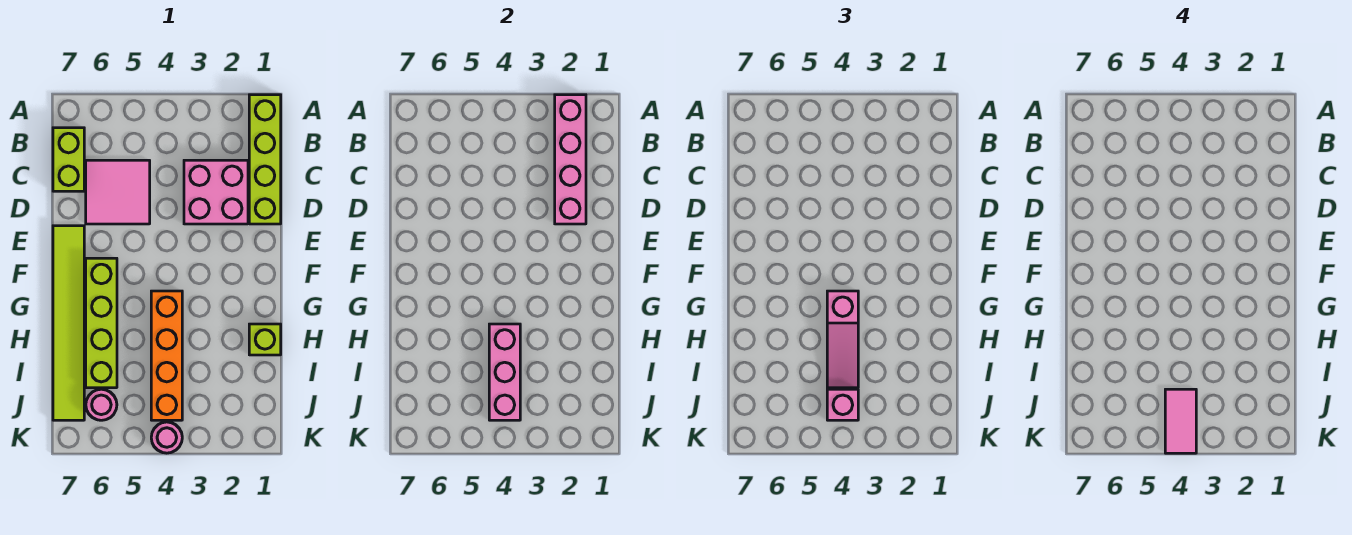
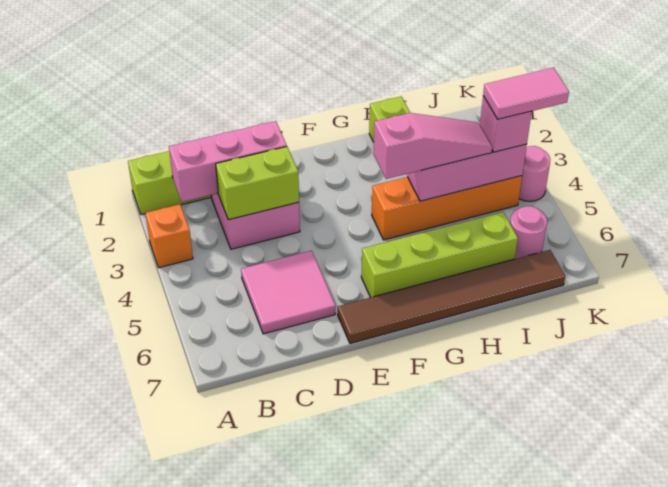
pink 1x4 brick [555,95,586,224] -> pink 1x3 brick [169,121,287,202]
none -> orange 1x1 brick [145,204,193,268]
lime 1x2 brick [53,128,84,191] -> lime 1x2 brick moved to [216,147,299,220]
lime 1x6 tile [53,226,84,420] -> brown 1x6 tile [338,250,565,343]

